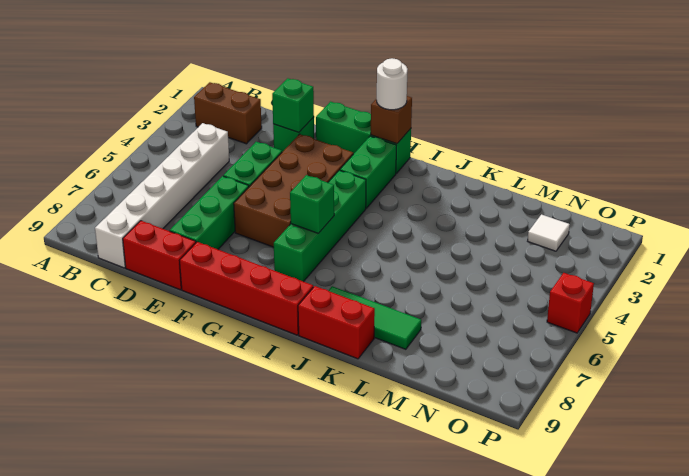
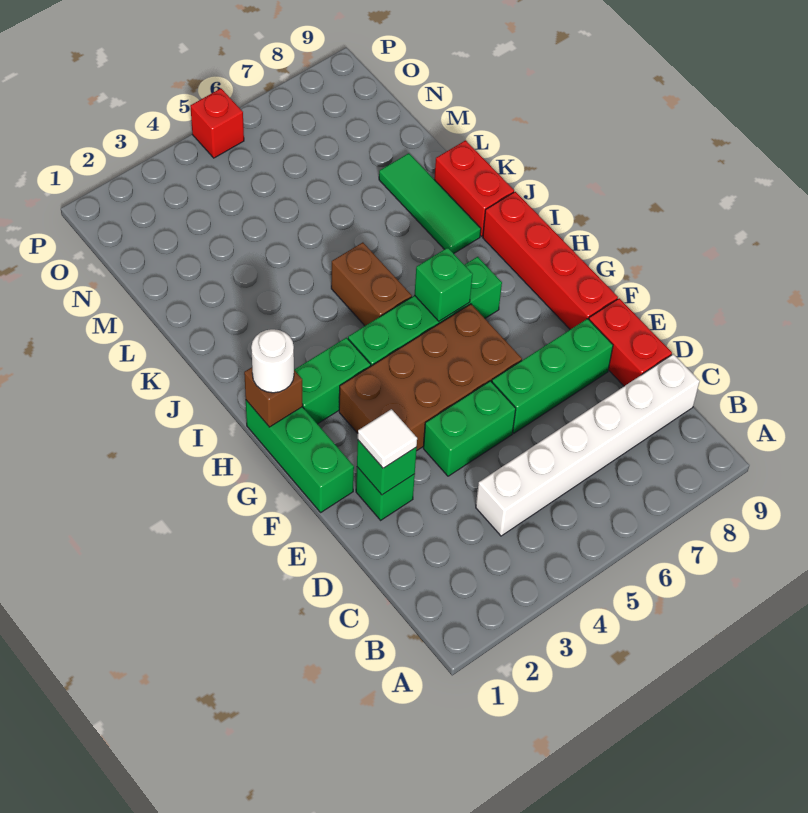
brown 1x2 brick [194,82,262,144] -> brown 1x2 brick moved to [331,242,412,326]
white 1x1 tile [528,215,570,251] -> white 1x1 tile moved to [358,409,417,468]

